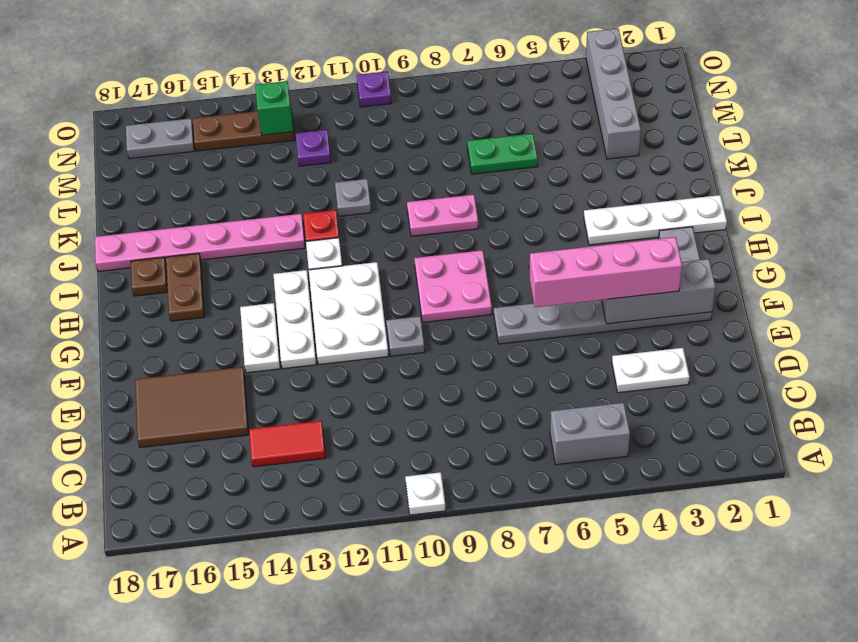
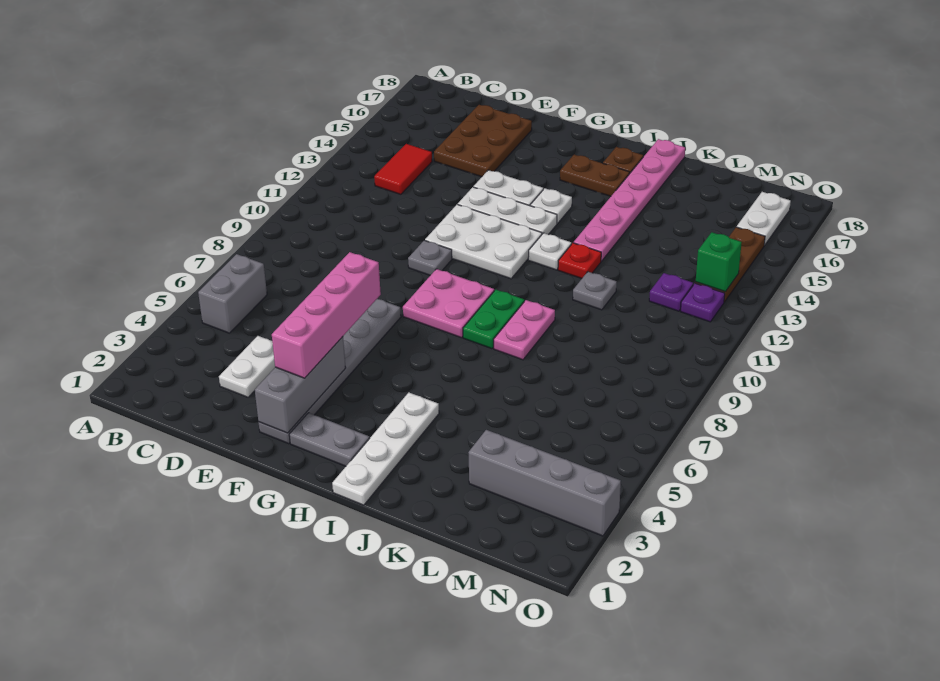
white 1x1 plate [405,472,446,515] -> white 1x1 plate moved to [530,188,572,224]
brown 2x3 tile [135,367,249,448] -> brown 2x3 plate [434,105,532,177]
green 1x2 plate [467,134,538,174] -> green 1x2 plate moved to [463,290,524,349]
grey 1x2 plate [126,118,194,159] -> white 1x2 plate [737,192,791,245]
purple 1x1 plate [357,71,392,107] -> purple 1x1 plate moved to [680,283,725,322]

